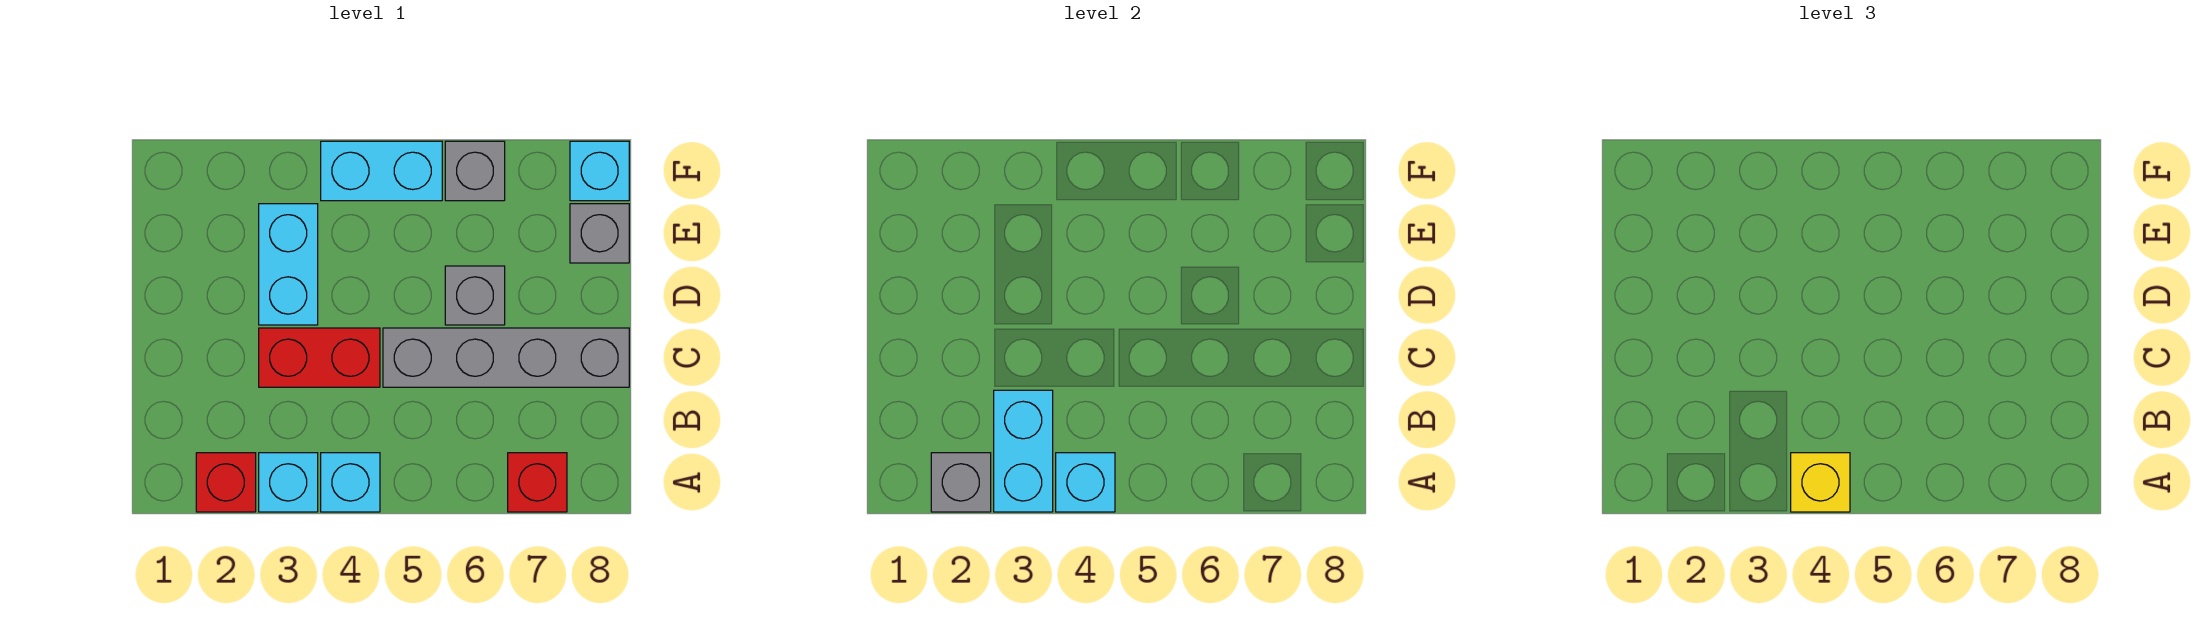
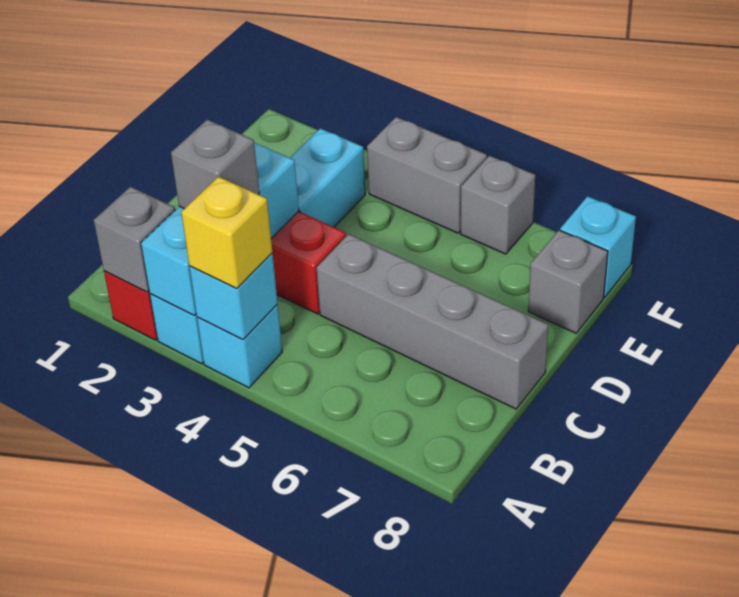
cyan 1x2 brick [994,390,1053,512] -> cyan 1x3 brick [141,142,299,315]
red 1x1 brick [508,453,567,512] -> none
grey 1x1 brick [445,266,505,325] -> grey 1x1 brick moved to [171,120,259,209]
cyan 1x2 brick [321,141,442,201] -> grey 1x2 brick [367,117,487,233]

